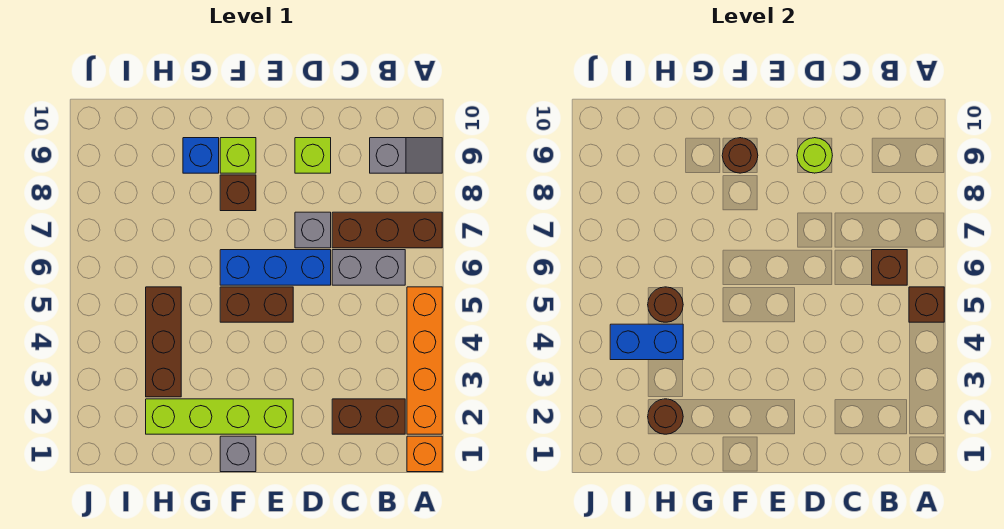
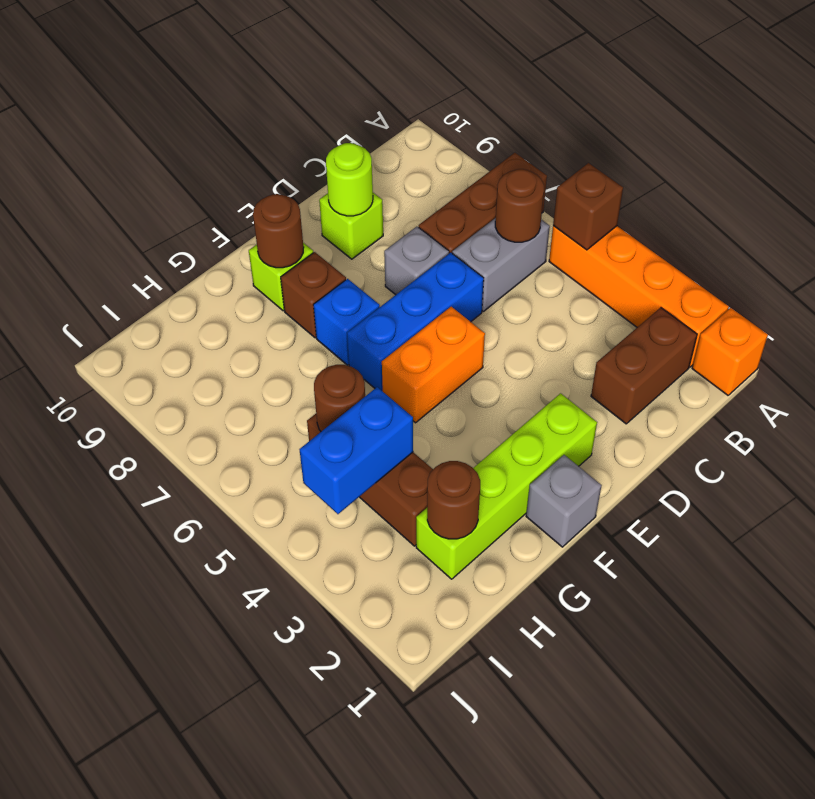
grey 1x2 slope [370,138,442,173] -> none
brown 1x1 brick [872,250,907,285] -> brown 1x1 round brick [495,169,544,242]
brown 1x2 brick [220,287,293,322] -> orange 1x2 brick [382,307,485,423]
blue 1x1 brick [183,138,219,173] -> blue 1x1 brick moved to [314,279,380,365]

